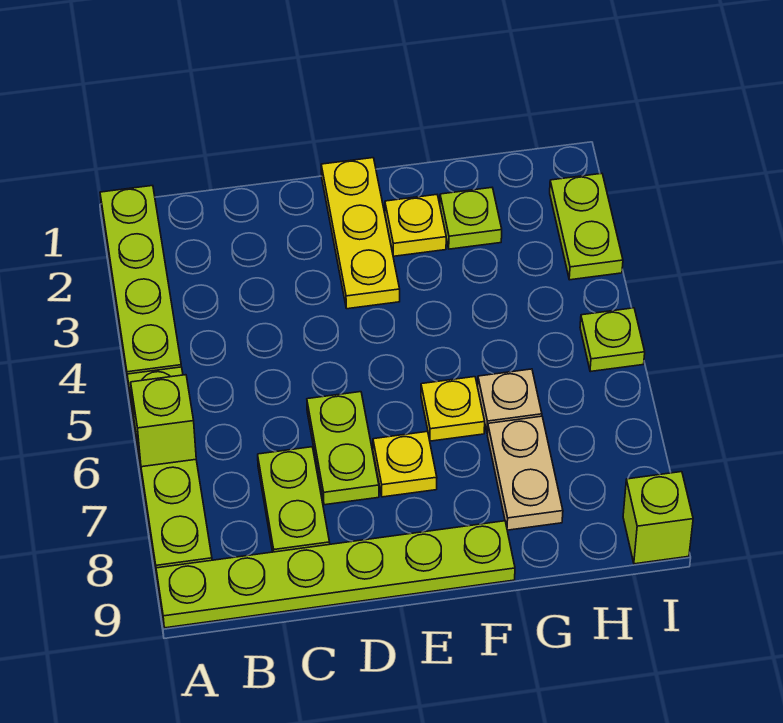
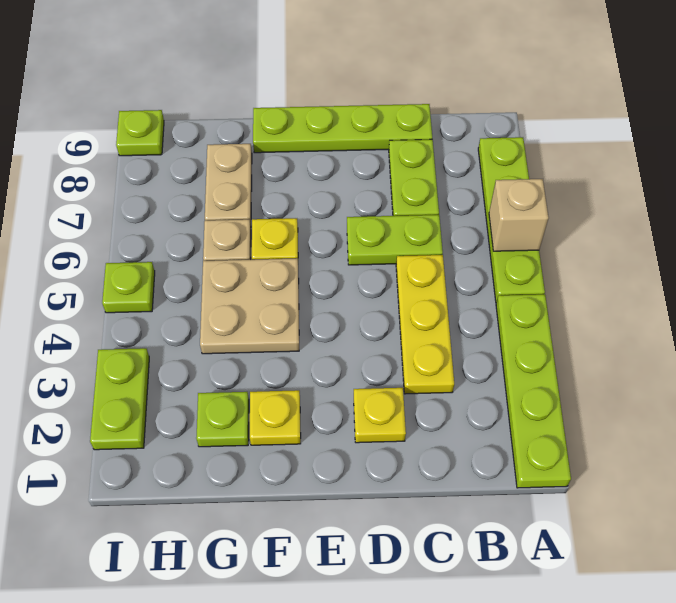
lime 1x1 brick [131,375,196,467] -> tan 1x1 brick [489,179,549,251]
lime 1x6 plate [156,521,515,628] -> lime 1x4 plate [253,104,432,153]
lime 1x2 plate [307,392,379,505] -> lime 1x2 plate turned to [347,215,443,265]
yellow 1x3 plate [321,158,400,309] -> yellow 1x3 plate moved to [396,255,454,394]
yellow 1x1 plate [373,432,437,497] -> yellow 1x1 plate moved to [354,388,406,443]
none -> tan 2x2 plate [200,258,299,354]
lime 1x1 brick [623,472,693,564] -> lime 1x1 plate [116,110,164,156]

